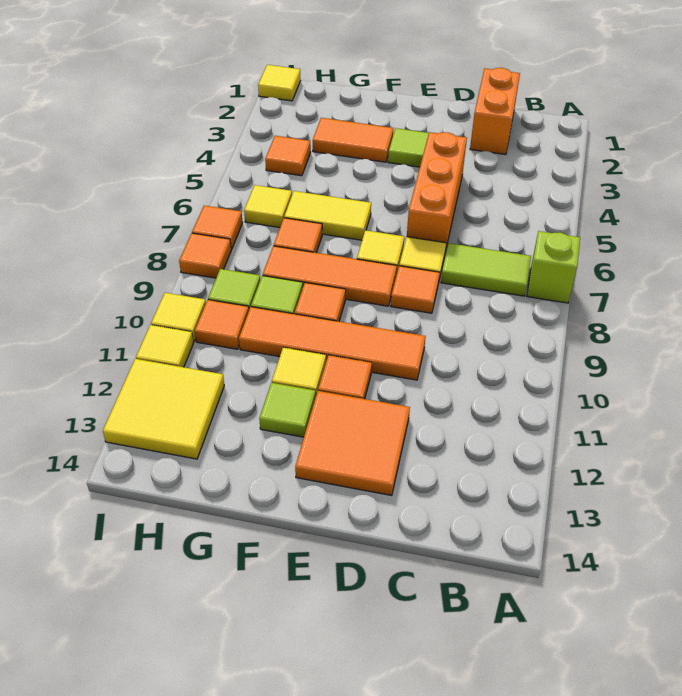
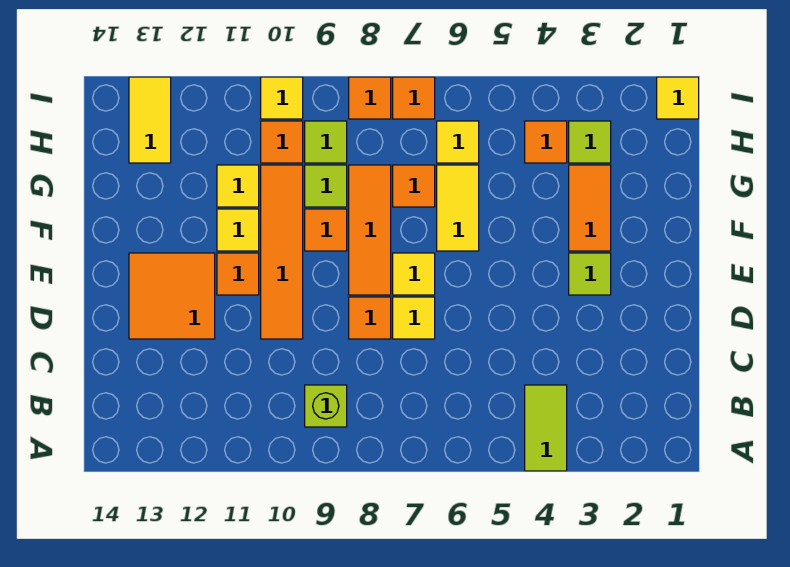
lime 1x1 brick [527,231,580,303] -> lime 1x1 brick moved to [305,385,347,427]
lime 1x2 tile [441,243,531,296] -> lime 1x2 tile moved to [525,385,567,471]
orange 1x2 brick [470,68,520,155] -> none
orange 1x3 brick [407,132,467,252] -> none
lime 1x1 tile [259,383,316,437] -> lime 1x1 tile moved to [569,121,611,163]
yellow 2x2 tile [103,359,224,459] -> yellow 1x2 tile [129,77,171,163]
yellow 1x1 tile [136,325,194,367] -> yellow 1x1 tile moved to [217,165,259,207]

